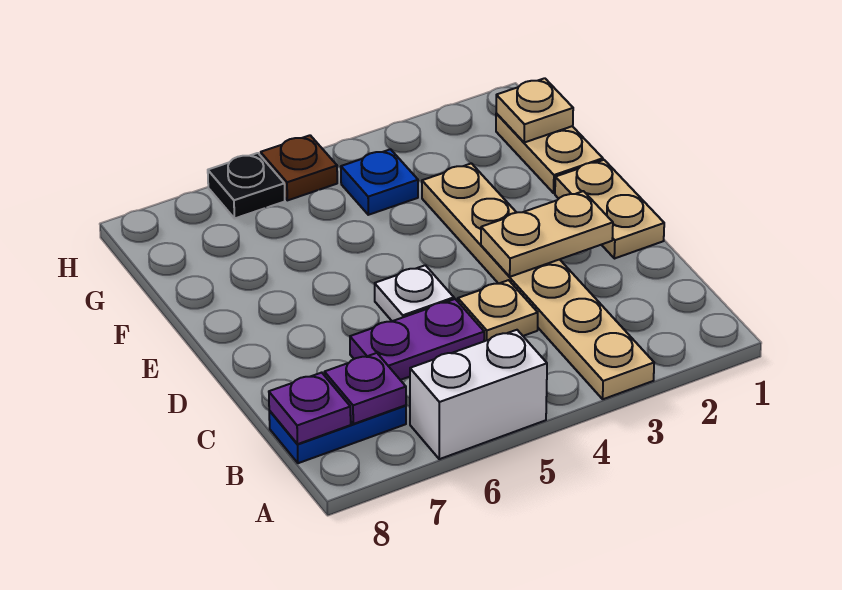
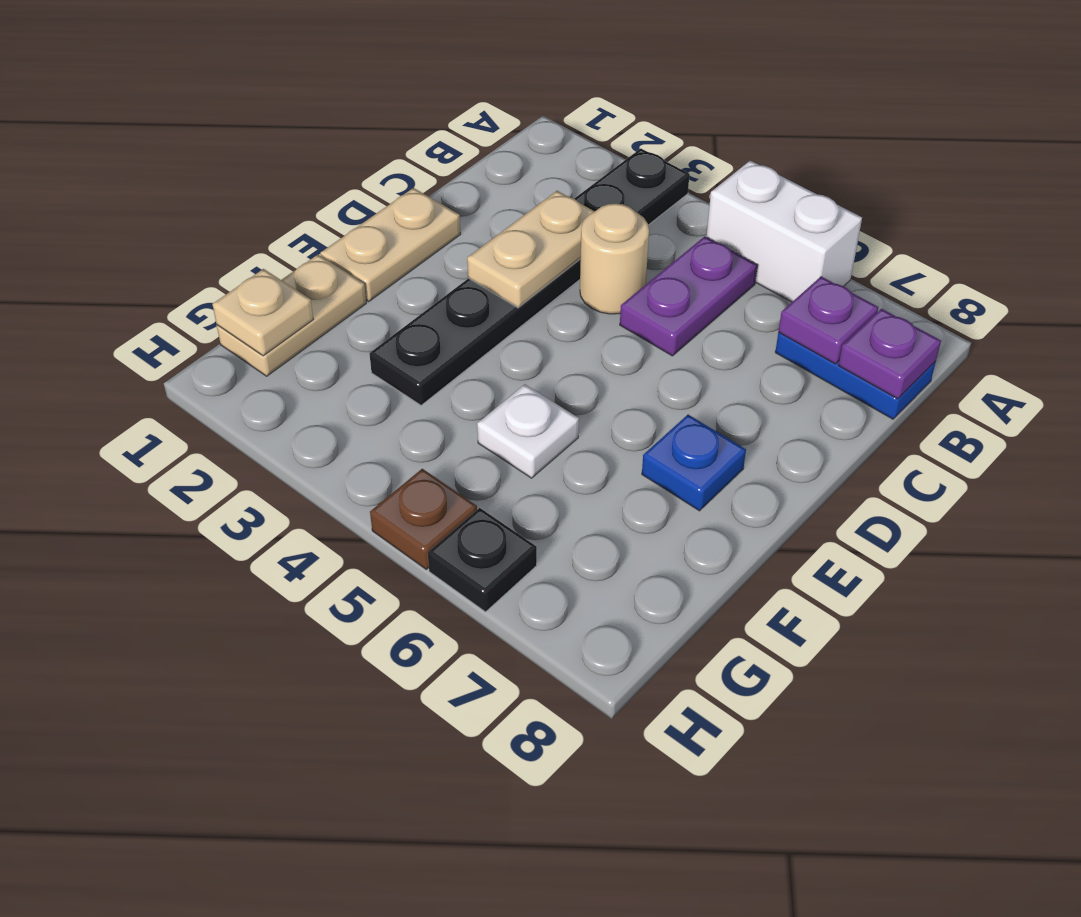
tan 1x6 plate [422,163,654,399] -> black 1x6 plate [369,149,690,405]
tan 1x1 plate [458,280,538,341] -> tan 1x1 round brick [580,203,649,314]
purple 1x2 plate [350,299,484,380] -> purple 1x2 plate turned to [620,236,757,356]
tan 1x2 plate [481,191,613,277] -> tan 1x2 plate turned to [467,191,594,308]
white 1x1 plate [375,265,454,321] -> white 1x1 plate moved to [477,384,579,478]
blue 1x1 plate [341,149,418,215] -> blue 1x1 plate moved to [642,415,746,511]

